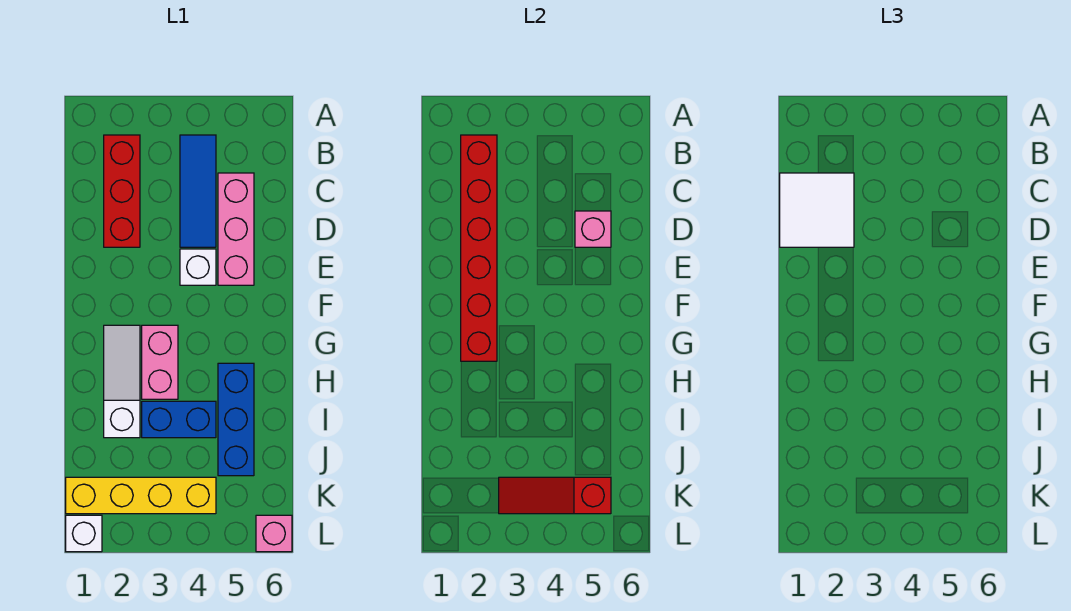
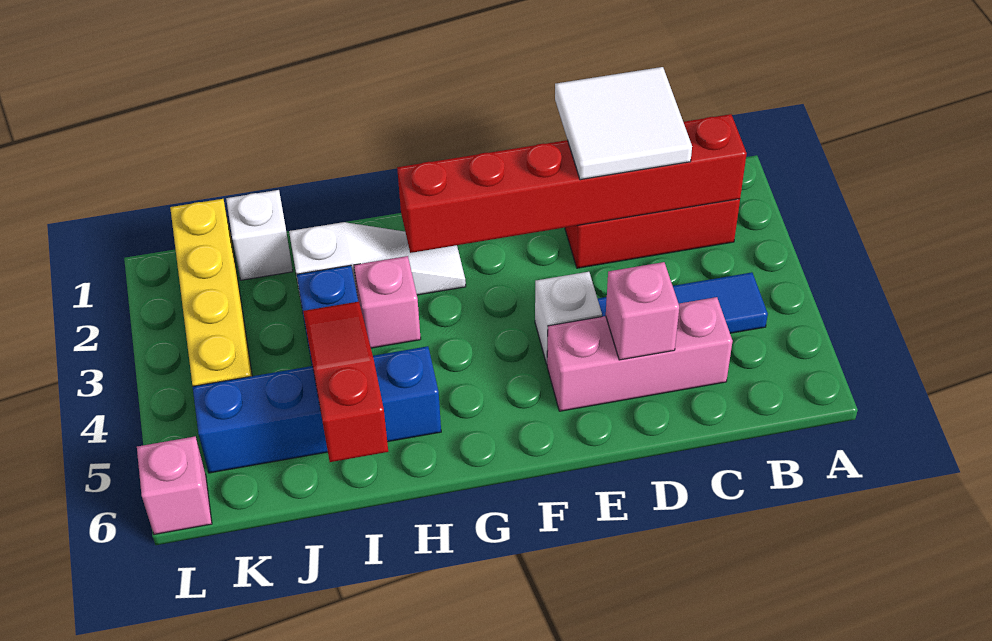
pink 1x2 brick [142,325,178,399] -> pink 1x1 brick [354,256,421,348]
blue 1x3 brick [218,363,254,476] -> blue 1x4 brick [193,346,441,473]
red 1x3 slope [499,477,611,514] -> red 1x3 slope moved to [303,302,388,462]
white 1x1 brick [66,515,102,552] -> white 1x1 brick moved to [226,190,293,280]

